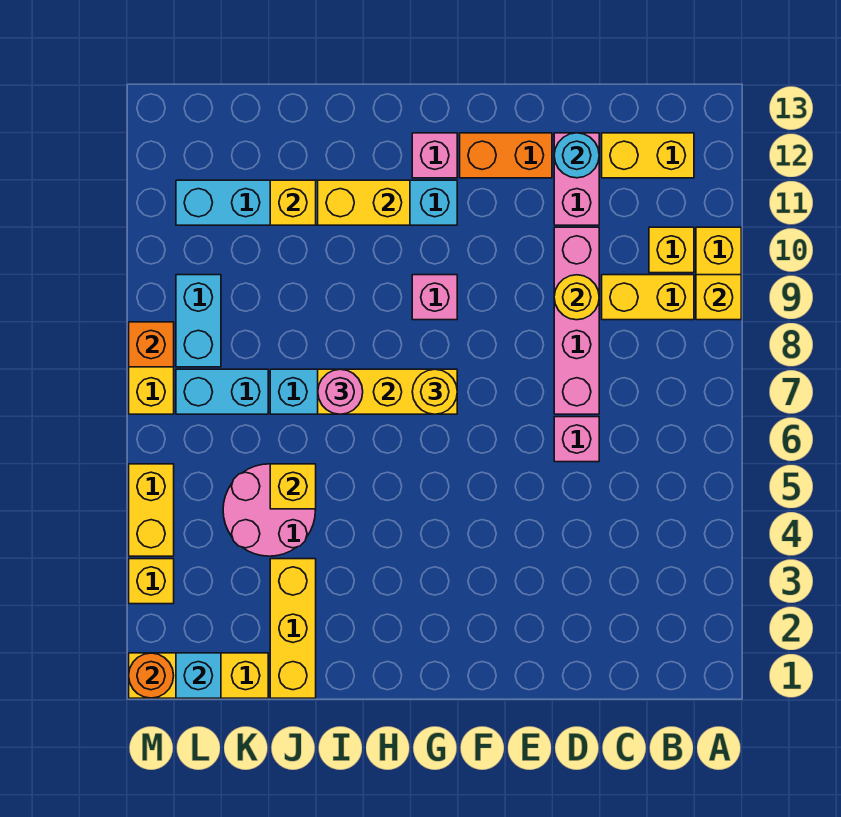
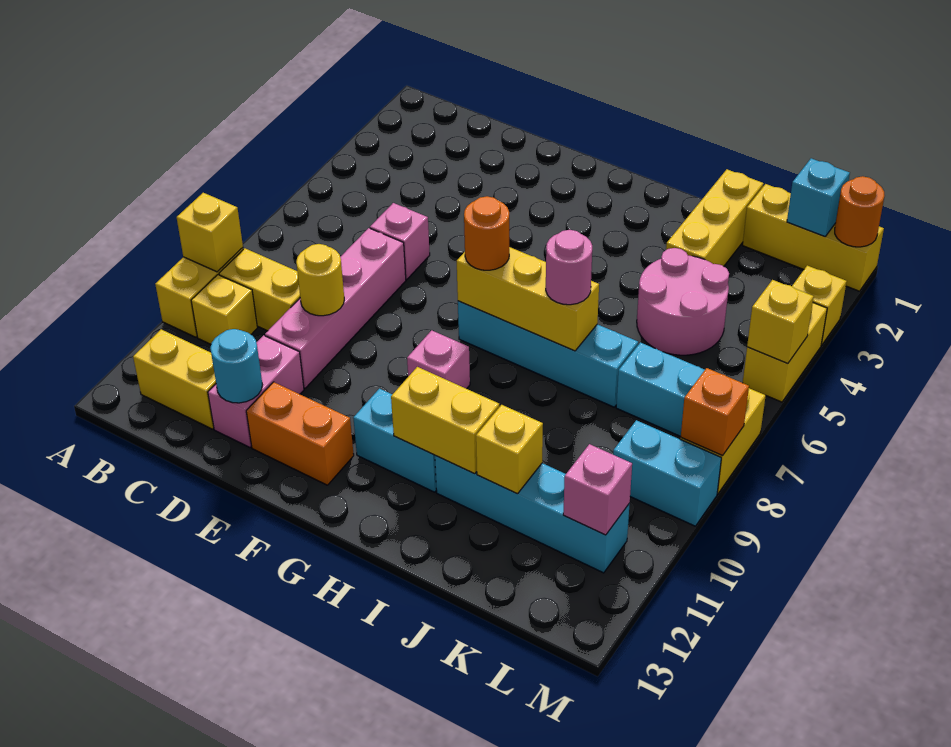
yellow 1x1 round brick [412,369,457,414] -> orange 1x1 round brick [464,196,509,270]
pink 1x1 brick [412,133,457,178] -> pink 1x1 brick moved to [563,444,632,535]
yellow 1x1 brick [270,464,316,509] -> yellow 1x1 brick moved to [747,280,814,363]
cyan 1x2 brick [176,275,221,367] -> cyan 1x2 brick turned to [613,420,721,526]

